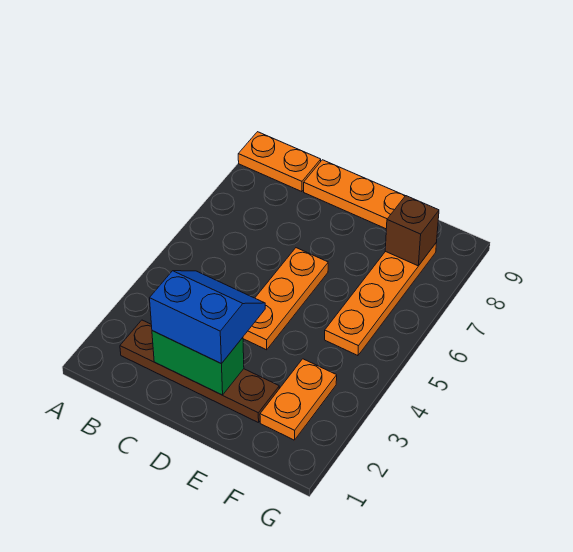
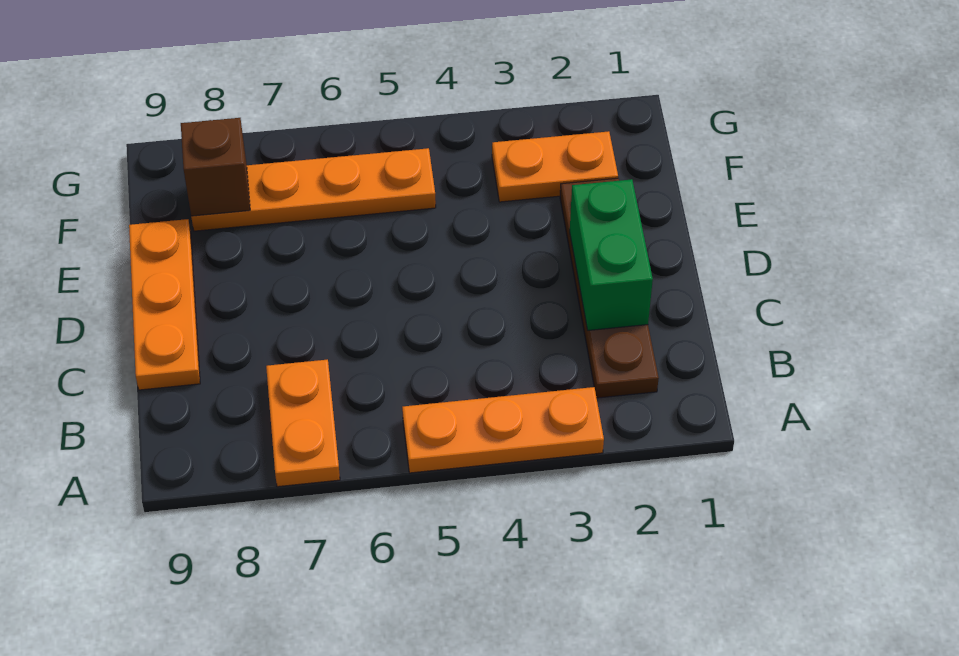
orange 1x2 plate [238,132,321,192] -> orange 1x2 plate moved to [266,360,340,487]
blue 2x2 slope [150,271,265,364] -> none
orange 1x3 plate [243,248,328,350] -> orange 1x3 plate moved to [402,387,604,473]

